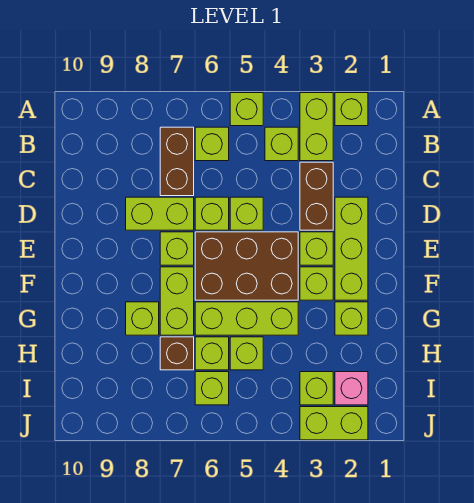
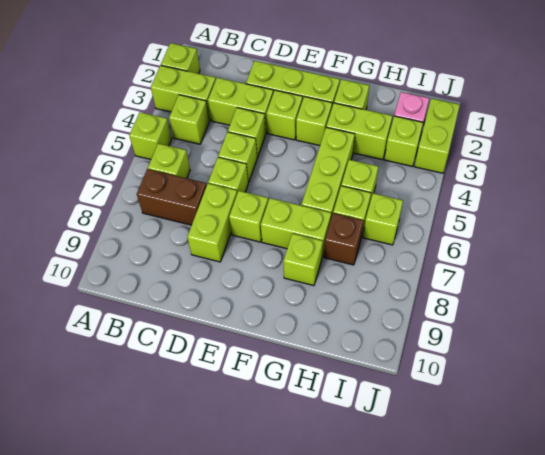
brown 1x2 brick [300,162,333,230] -> lime 1x2 brick [208,78,273,133]
none -> lime 1x1 brick [228,108,266,158]
brown 2x3 brick [195,232,298,300] -> none
none -> lime 1x2 brick [326,103,392,160]

